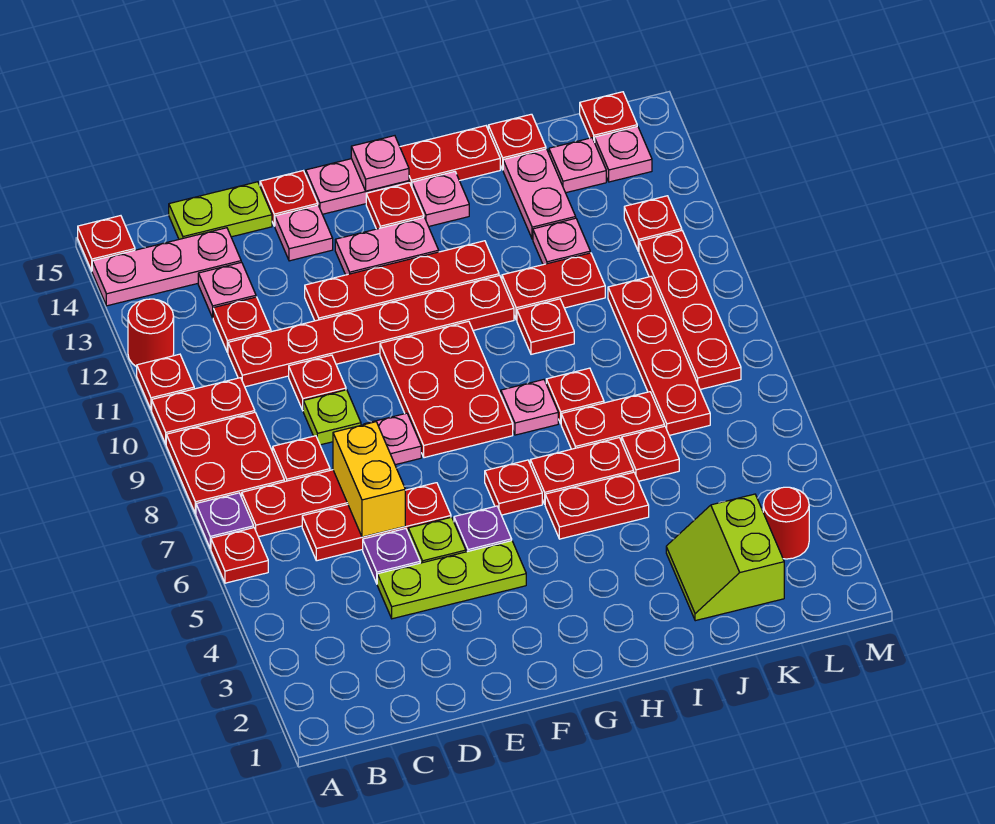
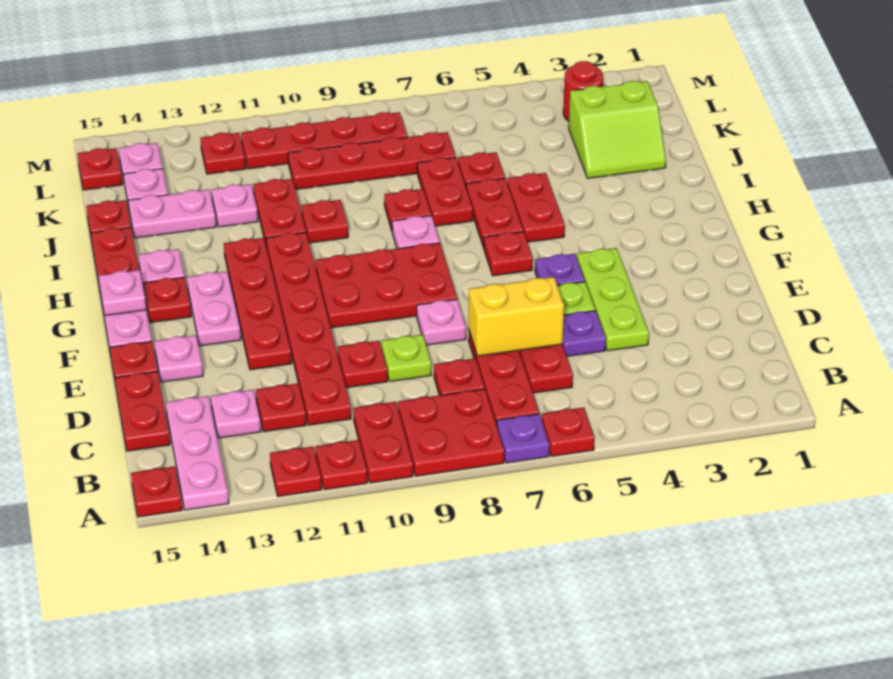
red 1x1 round brick [128,299,174,367] -> red 1x1 plate [270,447,321,496]
lime 1x2 plate [169,182,272,239] -> red 1x2 plate [115,371,170,451]

